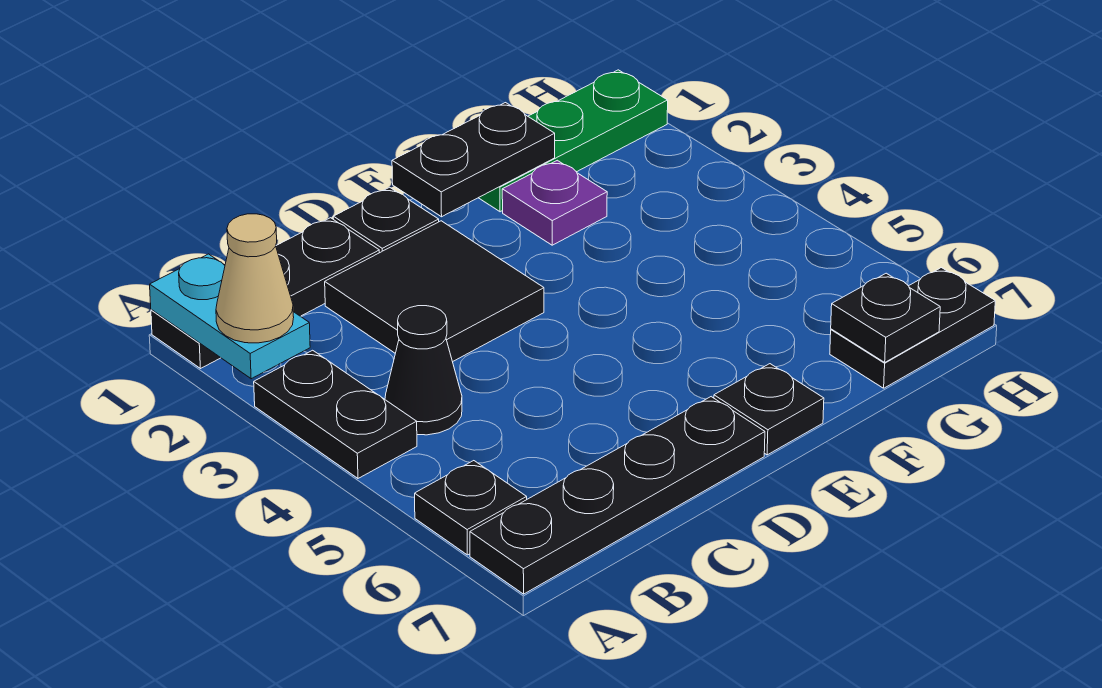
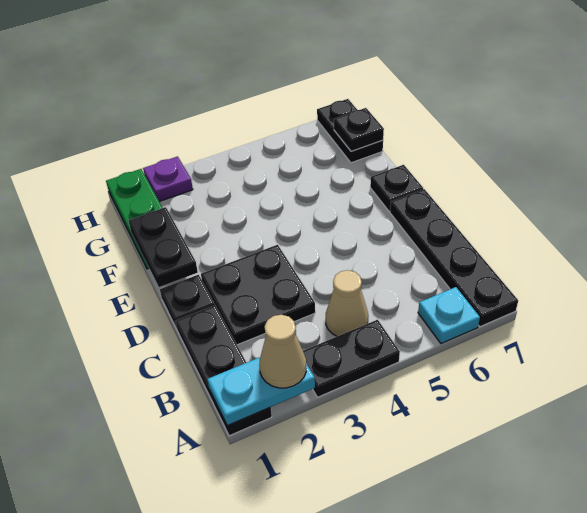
black 1x1 plate [415,461,527,555] -> cyan 1x1 plate [418,287,480,344]
black 1x1 cone [385,306,462,435] -> tan 1x1 cone [326,270,368,336]
black 2x2 tile [325,221,544,362] -> black 2x2 plate [201,245,315,345]
purple 1x1 plate [502,160,607,245] -> purple 1x1 plate moved to [143,157,193,202]

